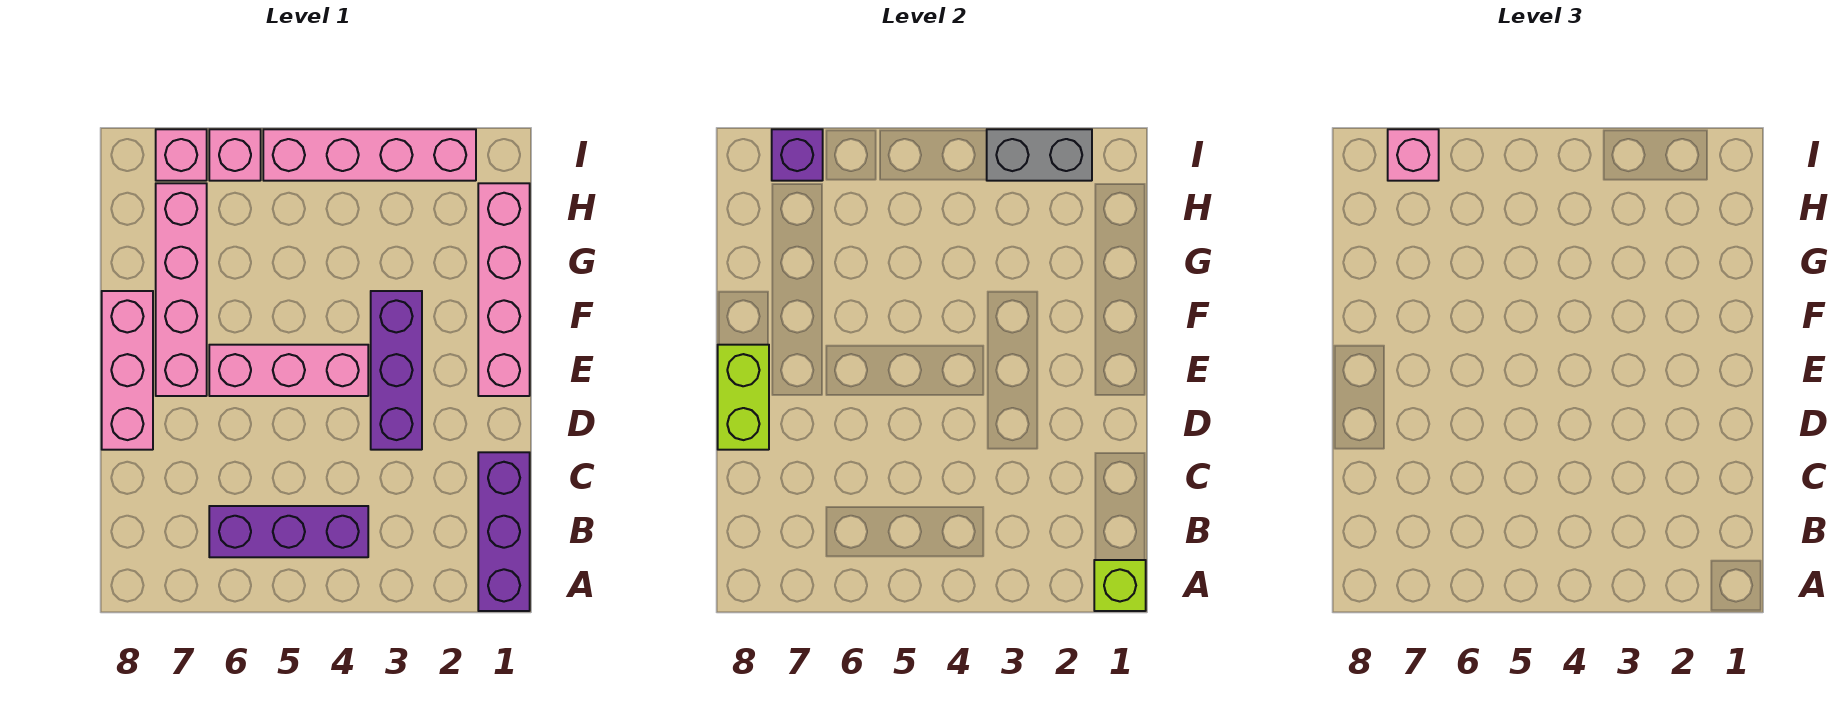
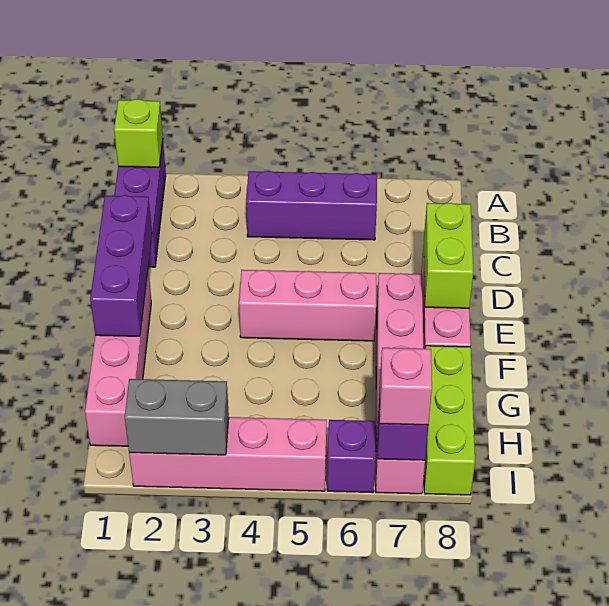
purple 1x3 brick [371,291,422,450] -> purple 1x3 brick moved to [90,195,152,336]
none -> lime 1x3 brick [424,346,475,495]
pink 1x1 brick [209,129,261,181] -> purple 1x1 brick [327,420,376,493]

